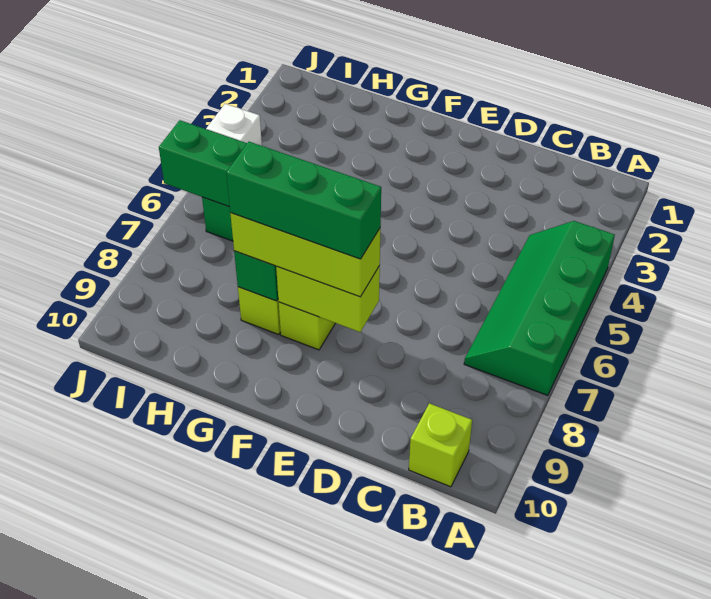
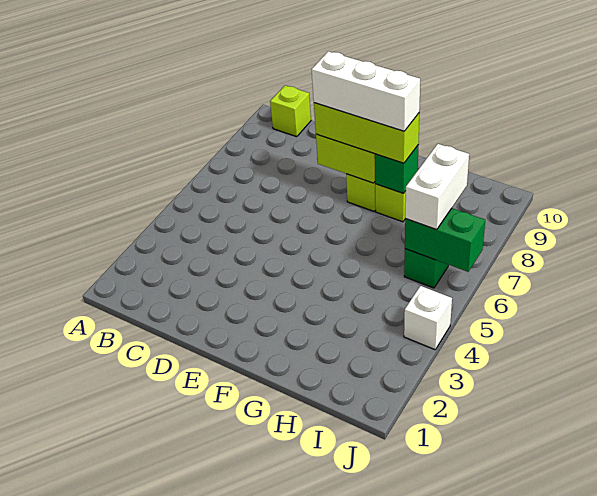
green 2x4 slope [464,221,615,395] -> none
green 1x3 brick [226,142,381,259] -> white 1x3 brick [312,51,420,131]
none -> white 1x2 brick [405,144,469,230]

